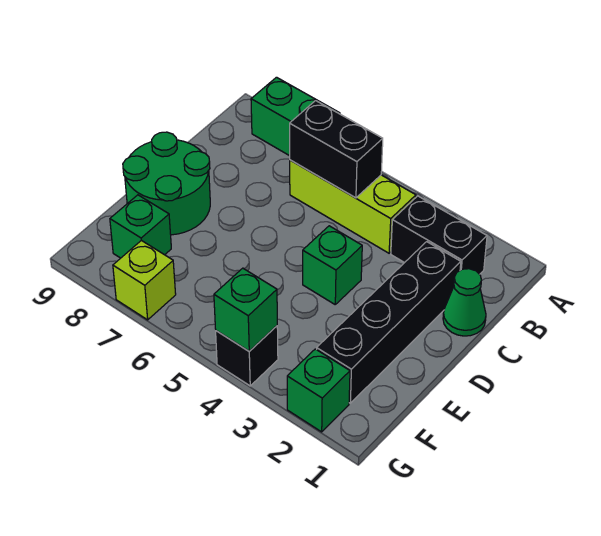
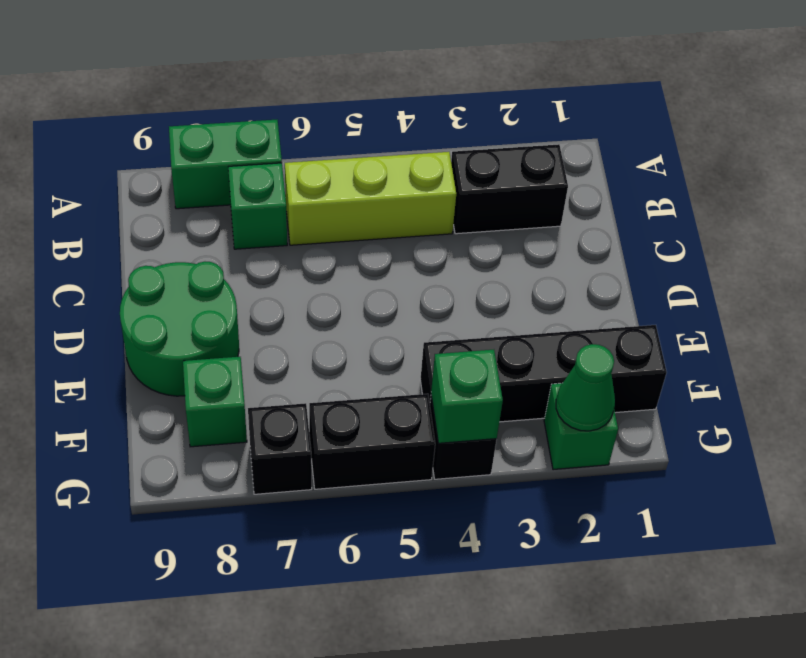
black 1x2 brick [290,101,383,198] -> black 1x2 brick moved to [309,394,435,489]
green 1x1 cone [443,269,486,336] -> green 1x1 cone moved to [556,344,615,431]
black 1x4 brick [317,242,461,403] -> black 1x4 brick turned to [420,325,667,422]
green 1x1 brick [303,226,362,304] -> green 1x1 brick moved to [228,163,287,249]
lime 1x1 brick [113,240,176,320] -> black 1x1 brick [248,403,312,494]

